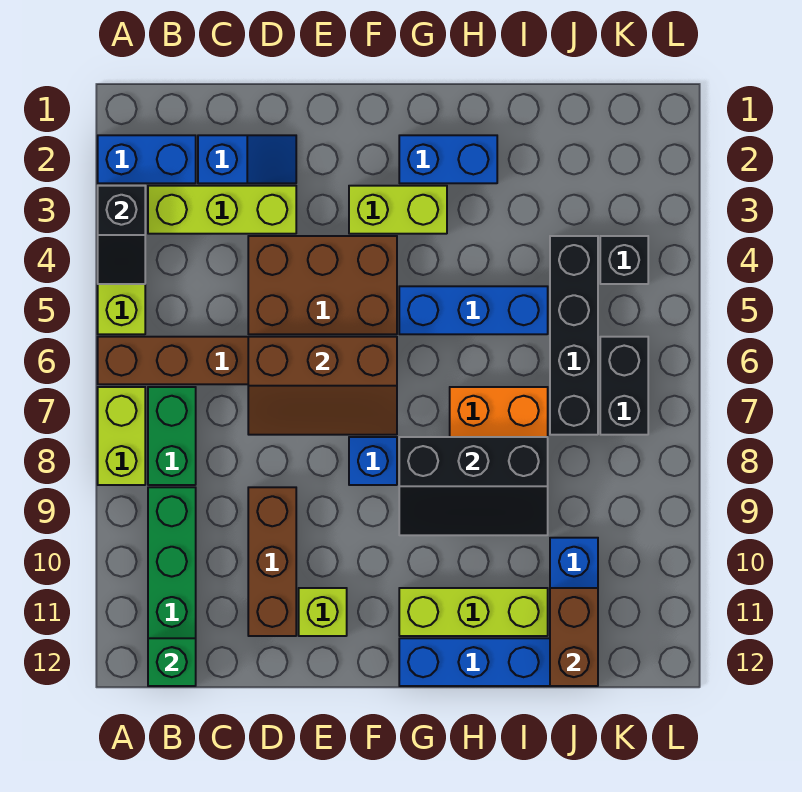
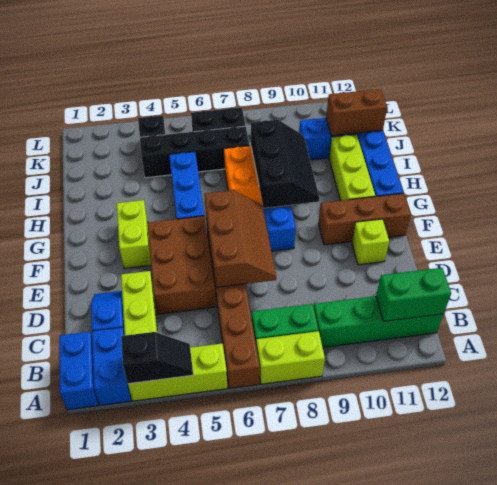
green 1x1 brick [148,638,196,686] -> green 1x2 brick [376,268,451,321]
brown 1x3 brick [248,487,296,636] -> brown 1x3 brick moved to [318,193,411,245]
blue 1x2 brick [399,135,497,183] -> blue 1x2 brick moved to [59,332,98,410]

